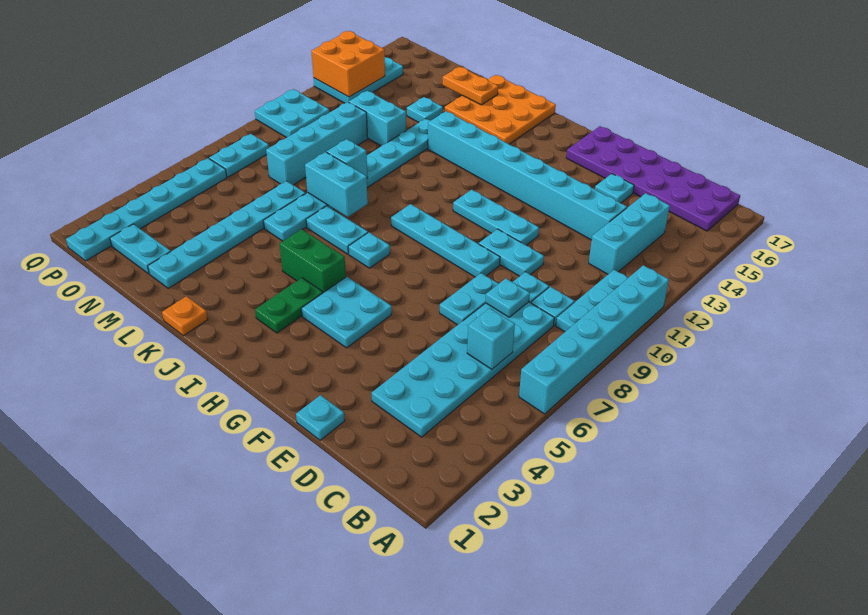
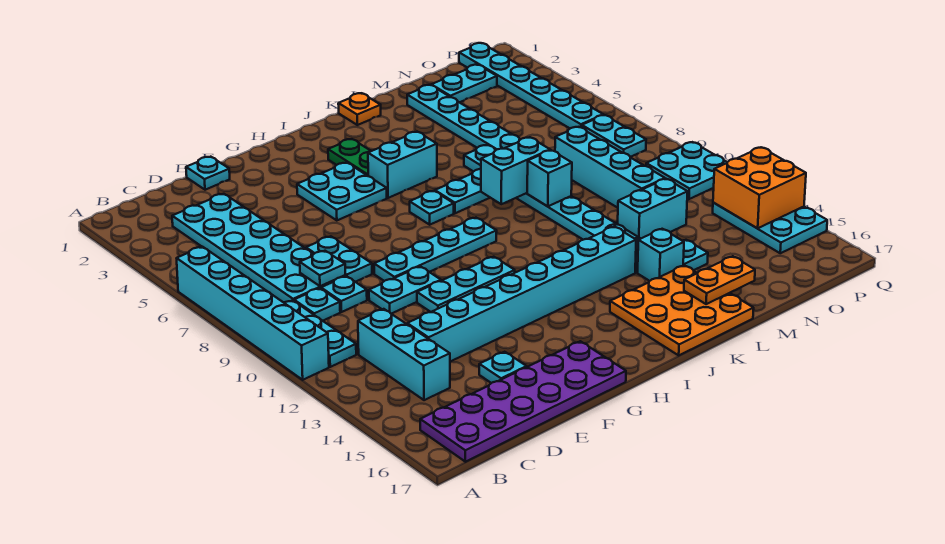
cyan 1x1 brick [467,308,515,369] -> cyan 1x1 brick moved to [638,229,684,281]
green 1x2 brick [280,229,346,293] -> cyan 1x2 brick [368,132,437,198]

